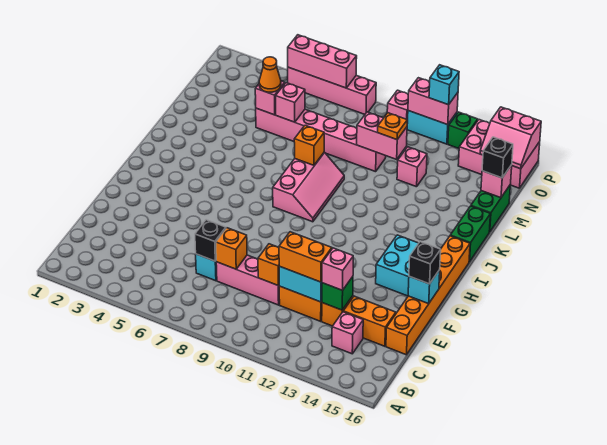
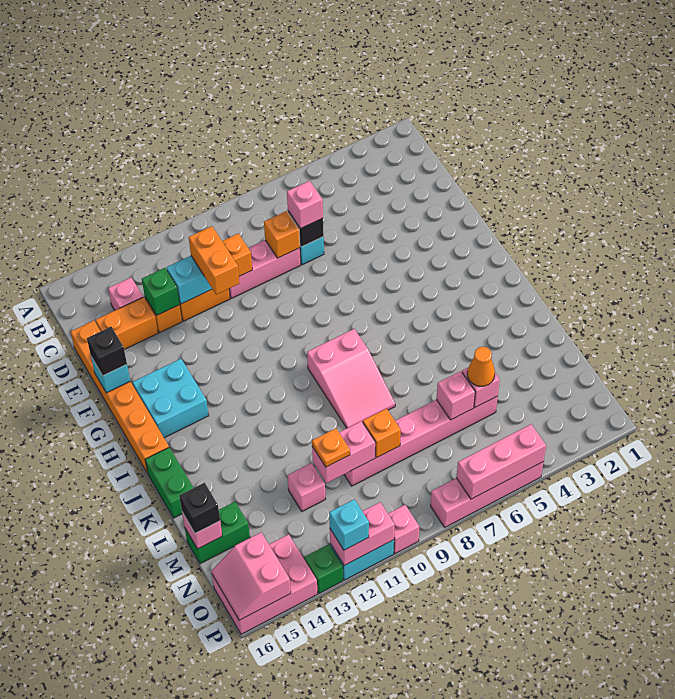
orange 1x2 brick [279,232,332,282] -> orange 1x2 brick turned to [189,226,239,295]
pink 1x1 brick [322,248,353,290] -> pink 1x1 brick moved to [287,181,323,229]
pink 2x3 slope [273,153,344,222] -> pink 2x3 slope turned to [307,329,395,428]
orange 1x1 brick [294,125,324,165] -> orange 1x1 brick moved to [363,408,401,458]
green 1x2 brick [471,185,510,232] -> green 1x2 brick turned to [185,502,250,564]
pink 2x2 slope [480,107,541,169] -> pink 2x2 slope turned to [212,532,291,620]

